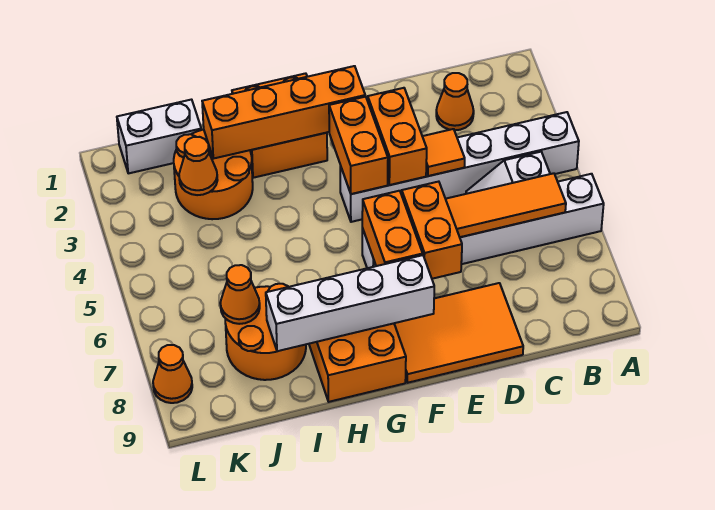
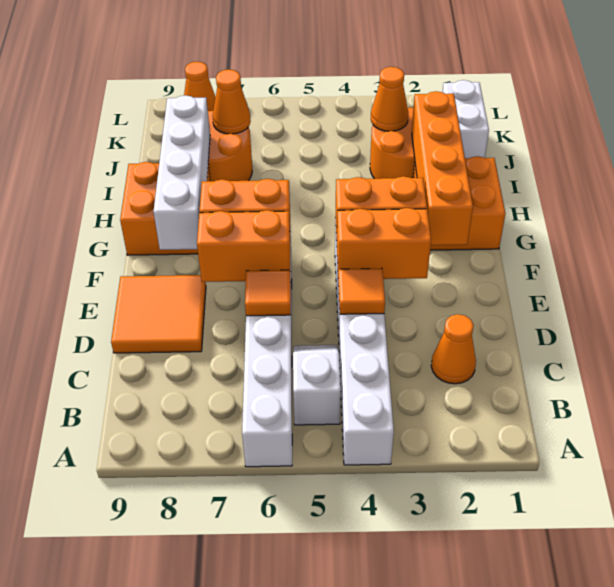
orange 1x3 tile [446,173,566,237] -> orange 1x1 tile [245,270,291,316]
orange 2x3 tile [394,283,523,383] -> orange 2x2 tile [111,275,206,353]

